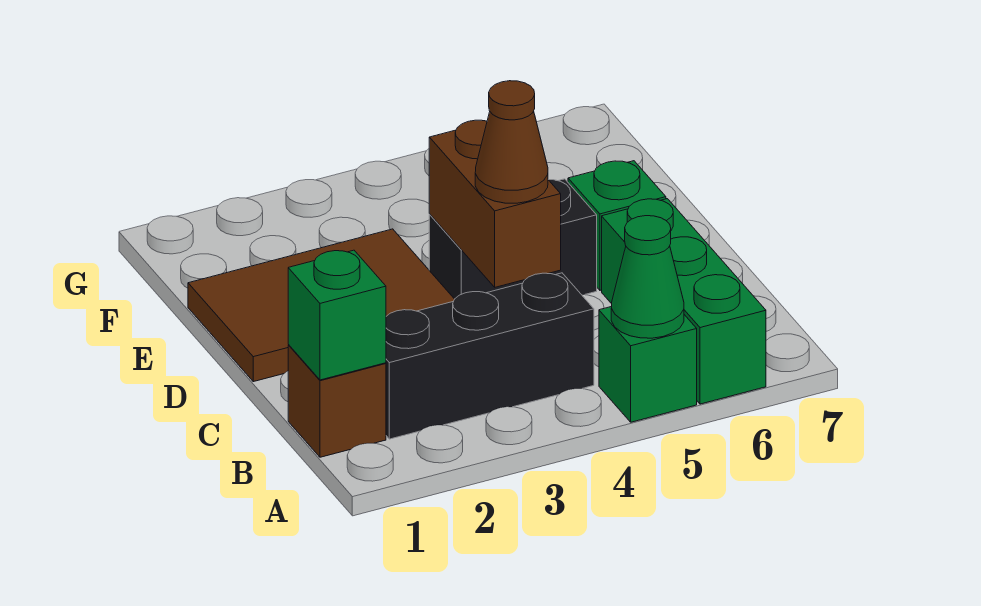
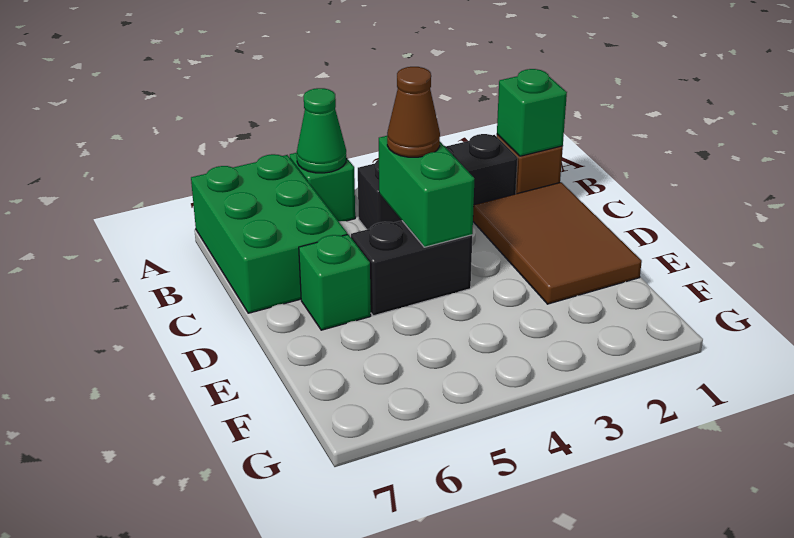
green 1x3 brick [602,199,766,404] -> green 2x3 brick [191,154,347,313]
brown 1x2 brick [429,120,561,287] -> green 1x2 brick [379,136,474,247]
brown 2x3 tile [188,229,454,382] -> brown 2x3 tile turned to [473,182,642,304]

